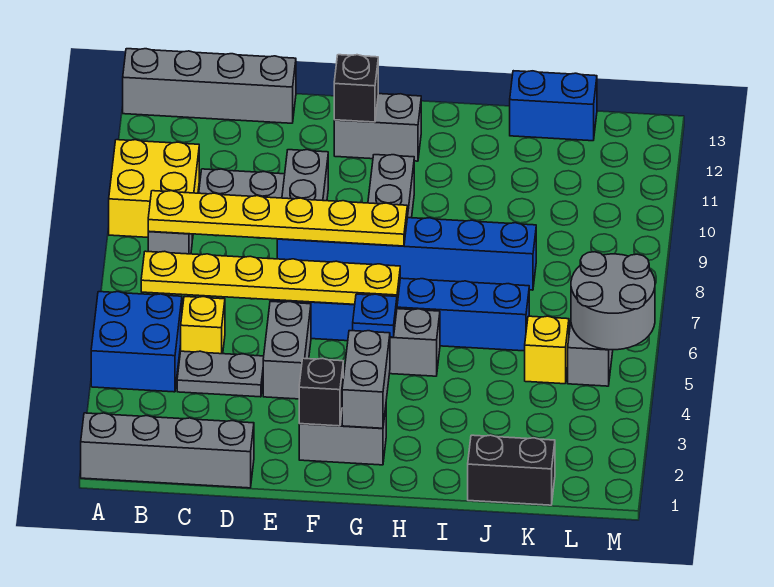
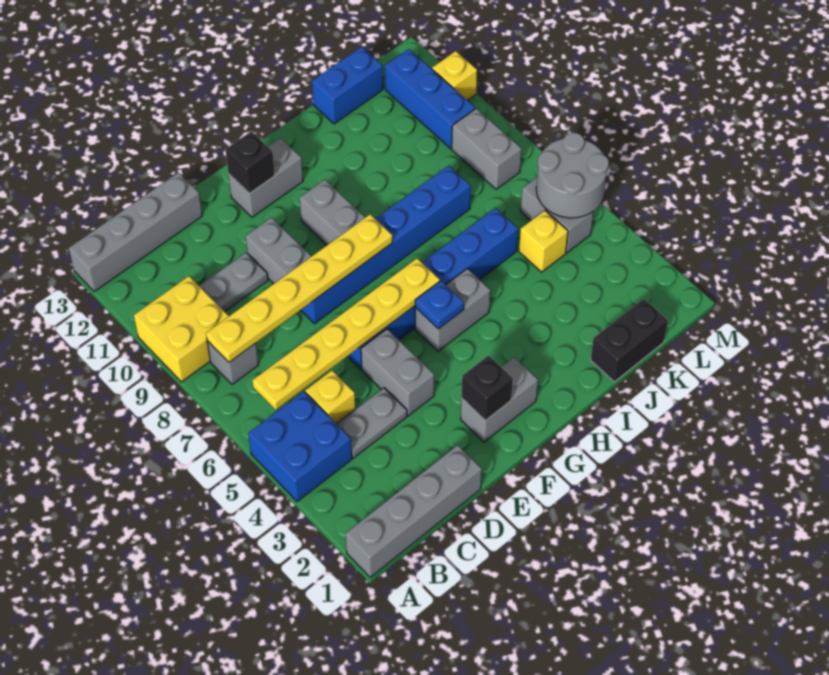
grey 1x2 brick [342,331,390,428] -> grey 1x2 brick moved to [452,109,521,189]
none -> blue 1x3 brick [385,49,475,148]
none -> yellow 1x1 brick [432,51,477,101]

